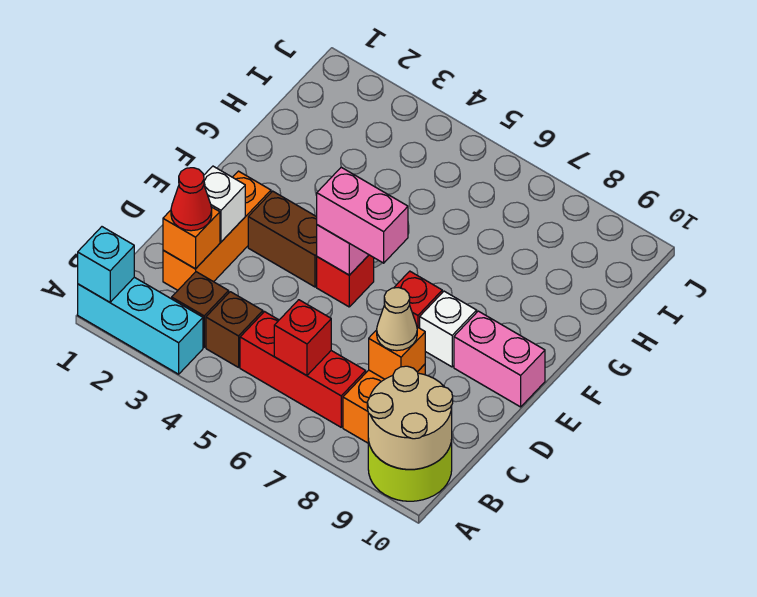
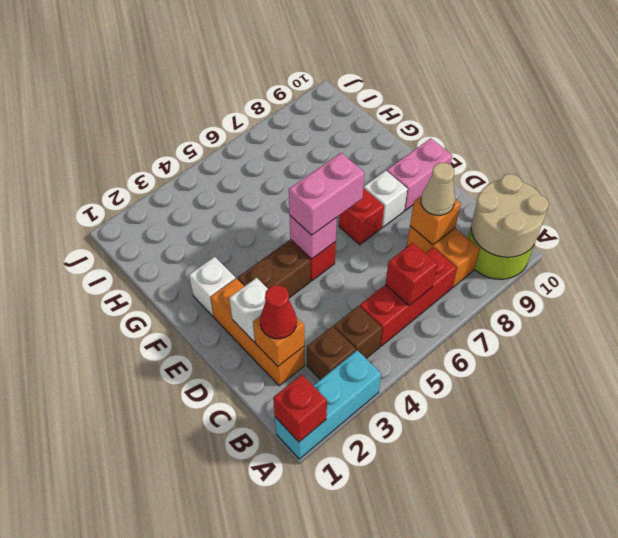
cyan 1x1 brick [78,227,134,302] -> red 1x1 brick [273,375,327,442]
none -> white 1x1 brick [189,257,236,316]

